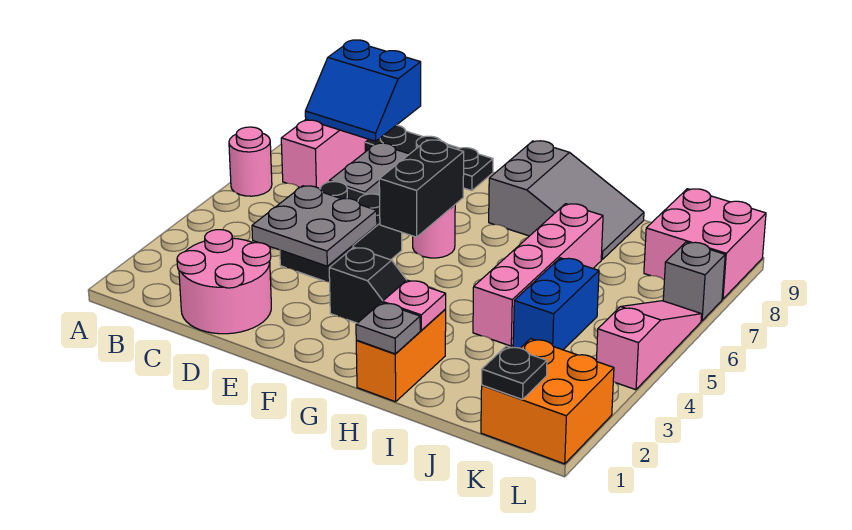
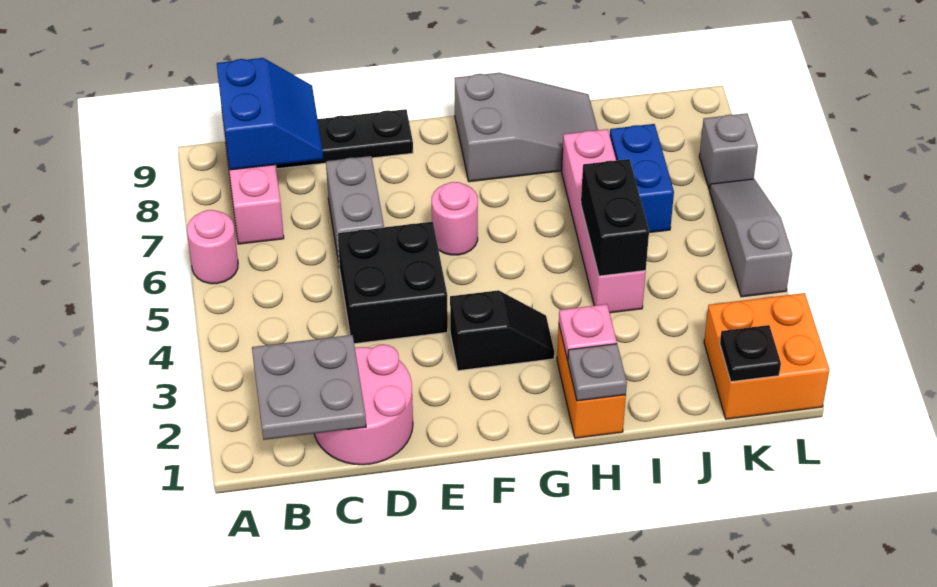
blue 2x2 slope [305,40,421,141] -> blue 2x2 slope turned to [217,58,323,170]
grey 2x2 plate [252,186,377,266] -> grey 2x2 plate moved to [252,335,366,440]
black 1x2 brick [379,140,464,237] -> black 1x2 brick moved to [581,159,649,276]
blue 1x2 brick [513,258,599,350] -> blue 1x2 brick moved to [610,124,674,233]
pink 2x2 brick [644,189,766,299] -> none
pink 1x3 slope [596,301,702,390] -> grey 1x3 slope [710,179,792,297]

